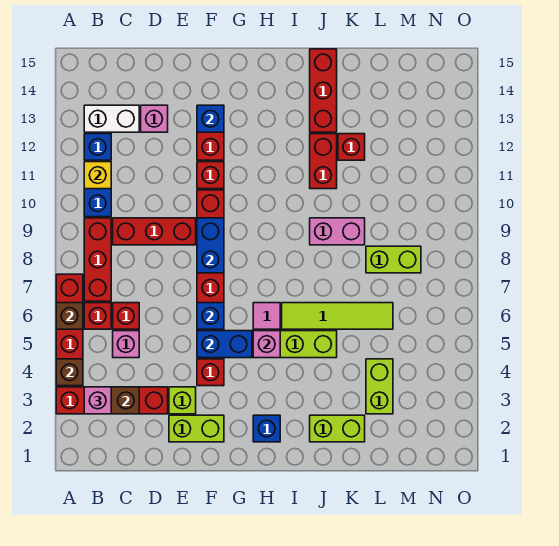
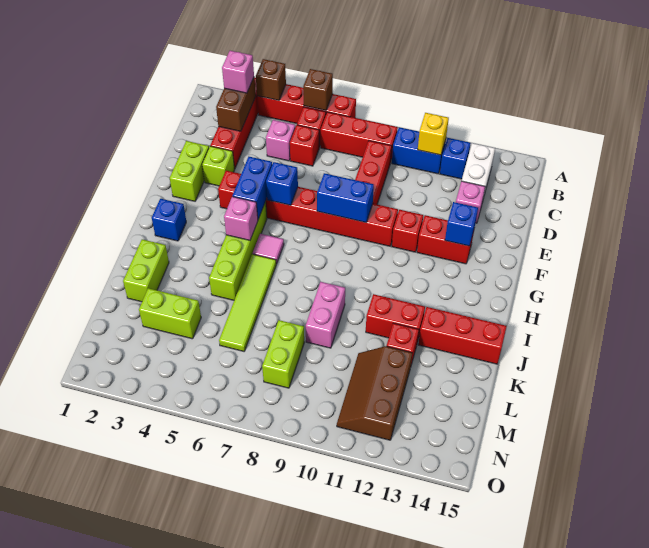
none -> brown 2x3 slope [337,346,412,440]

